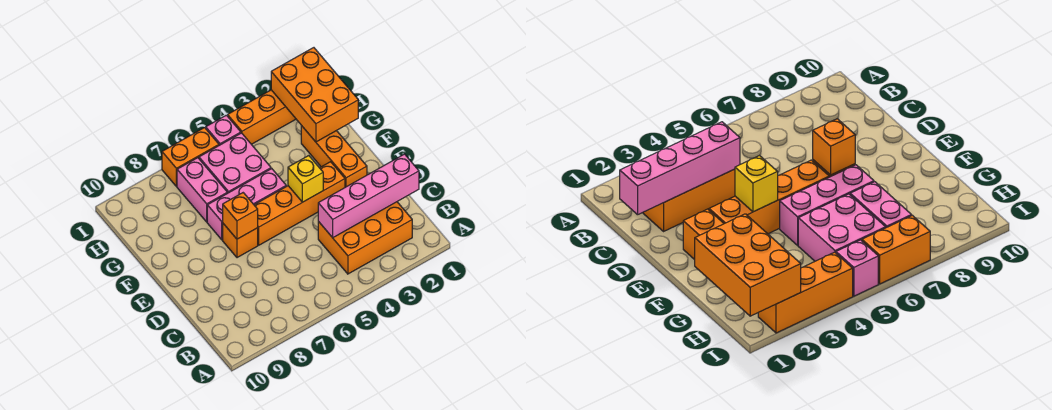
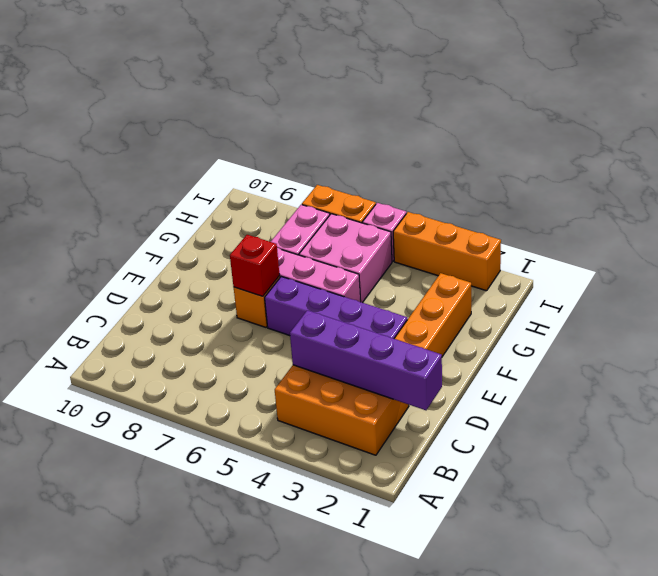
pink 1x4 brick [318,154,419,238] -> purple 1x4 brick [290,310,442,410]
orange 1x4 brick [254,162,345,245] -> purple 1x4 brick [265,277,407,339]
yellow 1x1 brick [288,156,323,202] -> none
orange 1x1 brick [223,193,258,239] -> red 1x1 brick [230,235,280,296]
orange 2x3 brick [271,48,358,142] -> none

